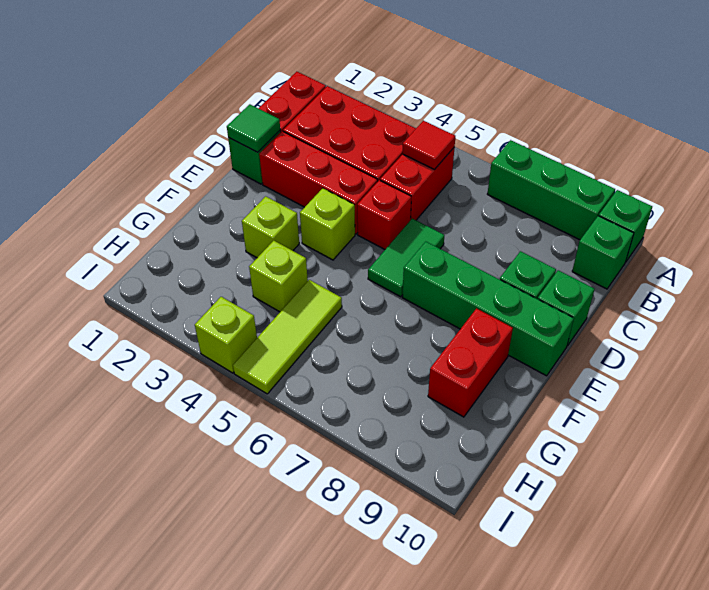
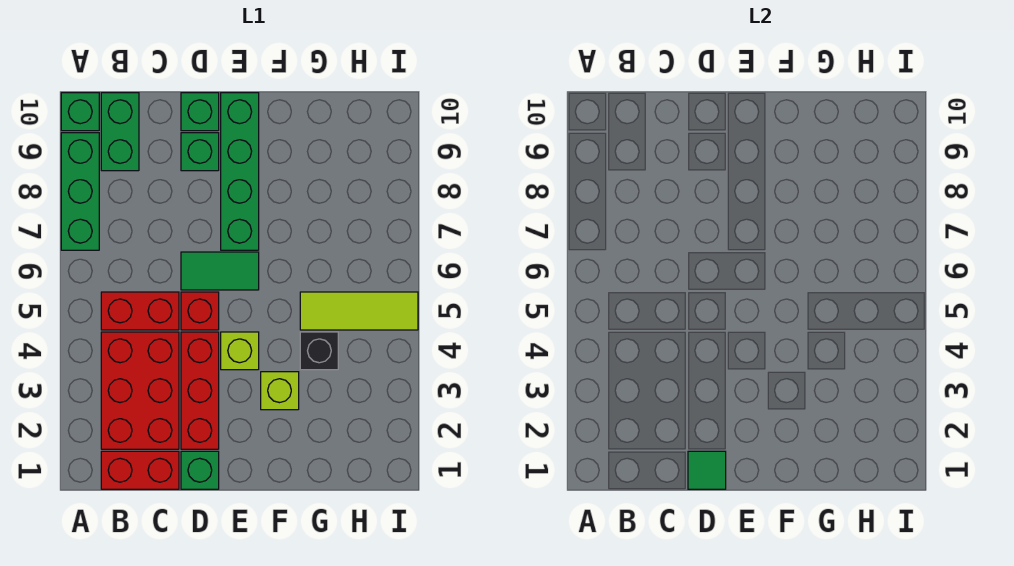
red 1x1 tile [402,121,455,169] -> none
green 1x1 brick [572,216,634,289] -> green 1x2 brick [101,93,139,171]
red 1x2 brick [428,308,513,417] -> none
lime 1x1 brick [249,241,308,312] -> black 1x1 brick [300,332,338,370]
lime 1x1 brick [195,297,257,373] -> none

